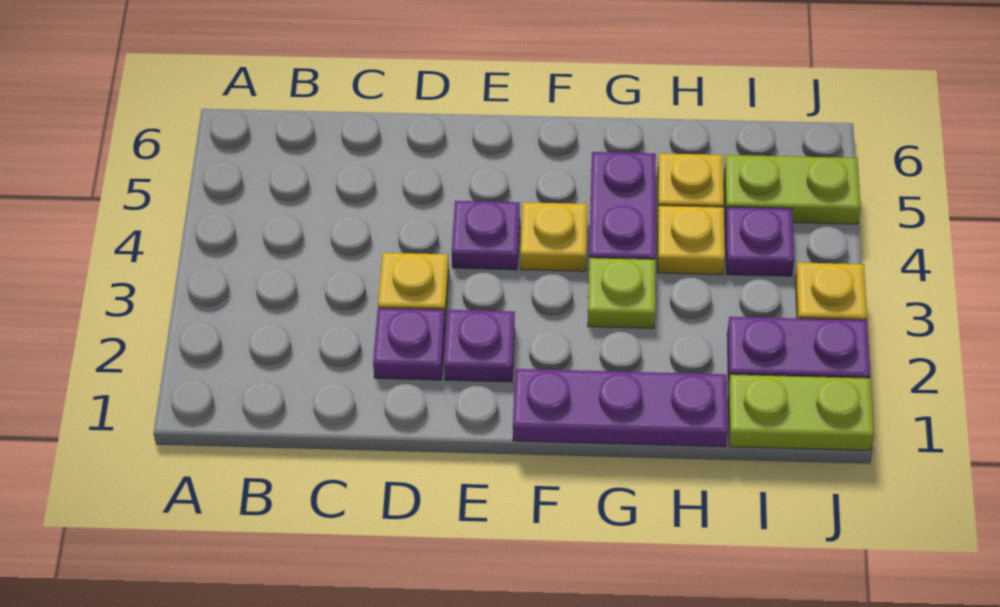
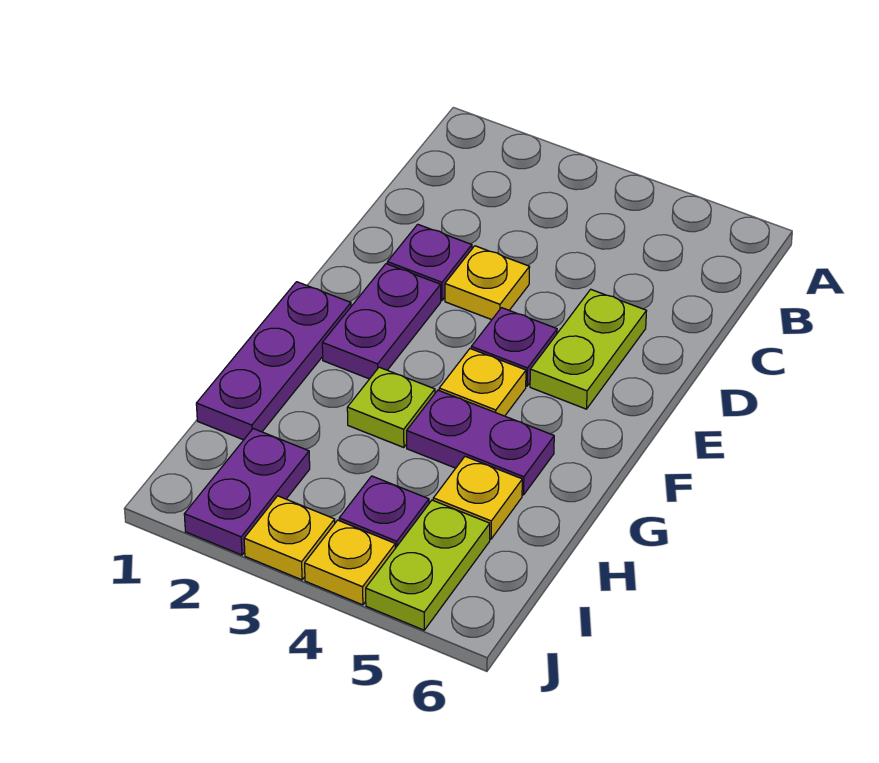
purple 1x1 plate [444,310,515,382] -> purple 1x2 plate [322,264,441,379]
yellow 1x1 plate [658,206,725,275] -> yellow 1x1 plate moved to [305,520,395,605]
lime 1x2 plate [728,374,874,450] -> lime 1x2 plate moved to [530,289,646,409]

